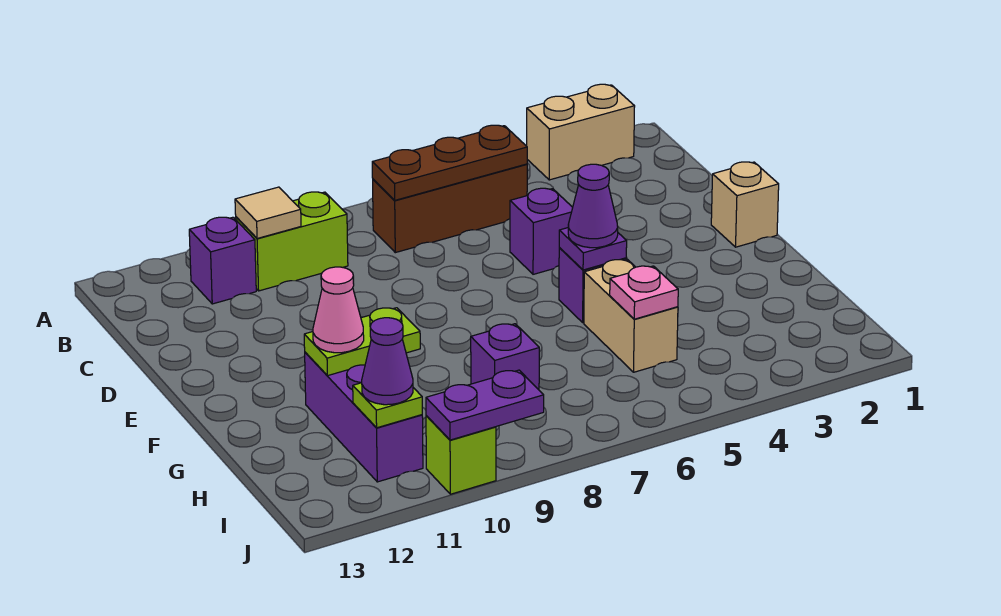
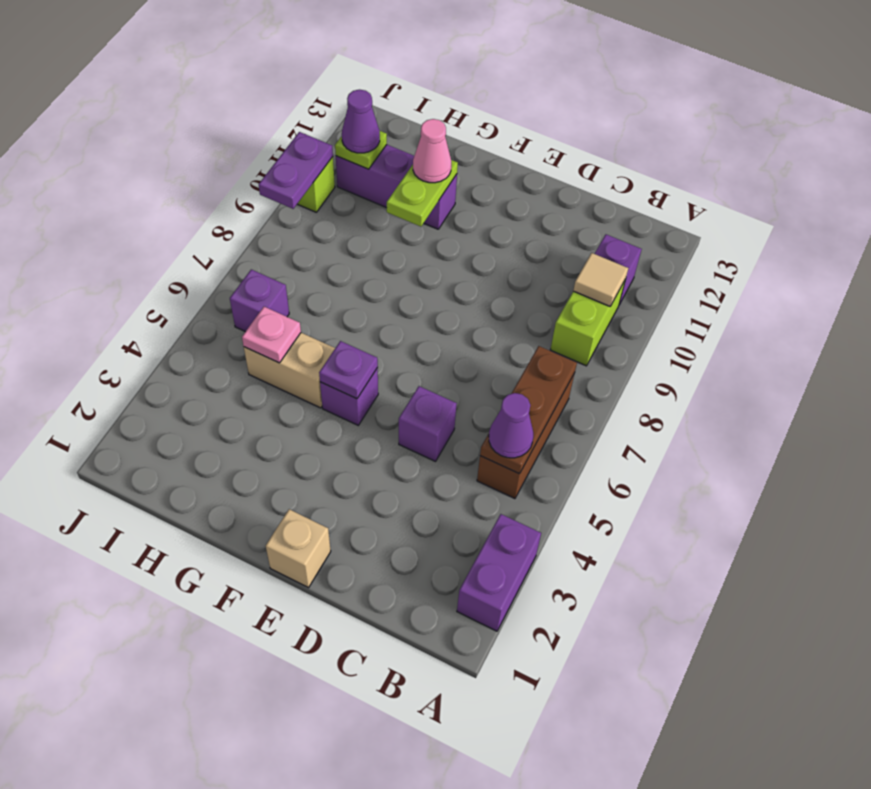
tan 1x2 brick [527,84,635,180] -> purple 1x2 brick [457,514,541,631]
purple 1x1 cone [568,164,618,248] -> purple 1x1 cone moved to [489,393,533,458]
purple 1x1 brick [471,324,539,390] -> purple 1x1 brick moved to [230,270,289,332]

